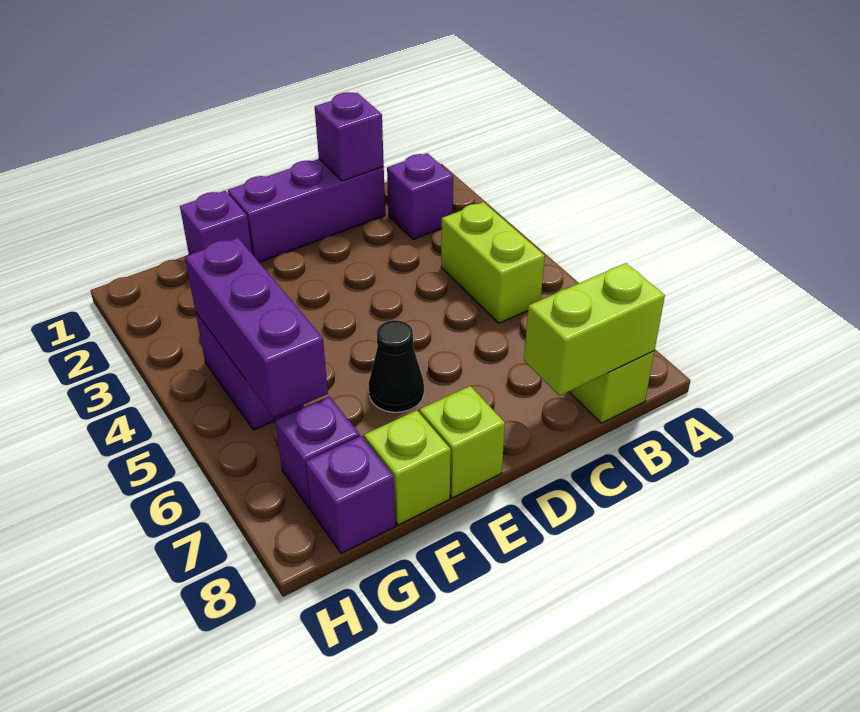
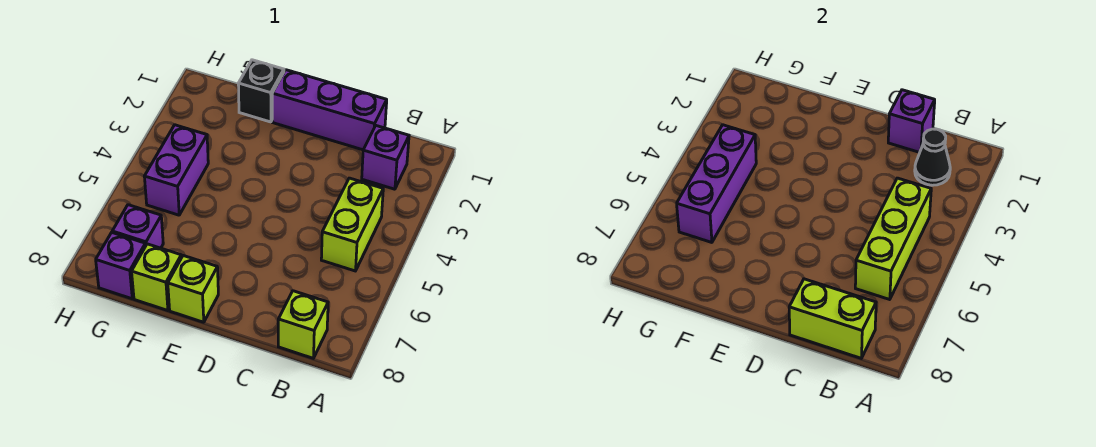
none -> lime 1x3 brick [855,178,931,300]
black 1x1 cone [369,320,424,412] -> black 1x1 cone moved to [915,129,950,185]
purple 1x1 brick [180,191,252,255] -> black 1x1 brick [238,60,284,122]

